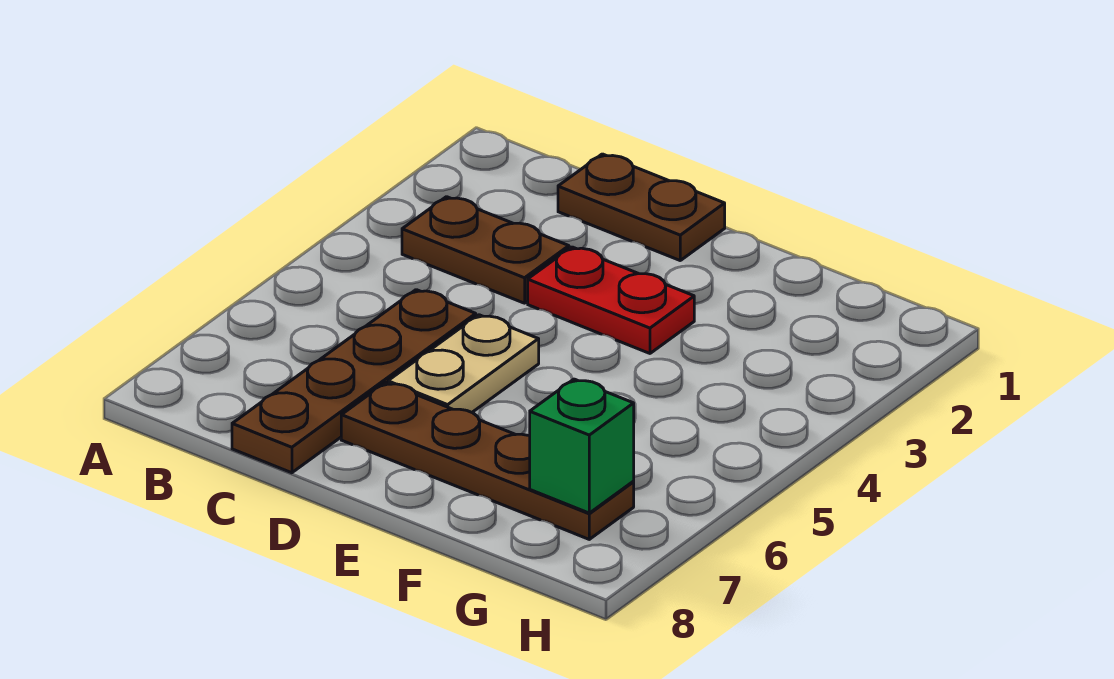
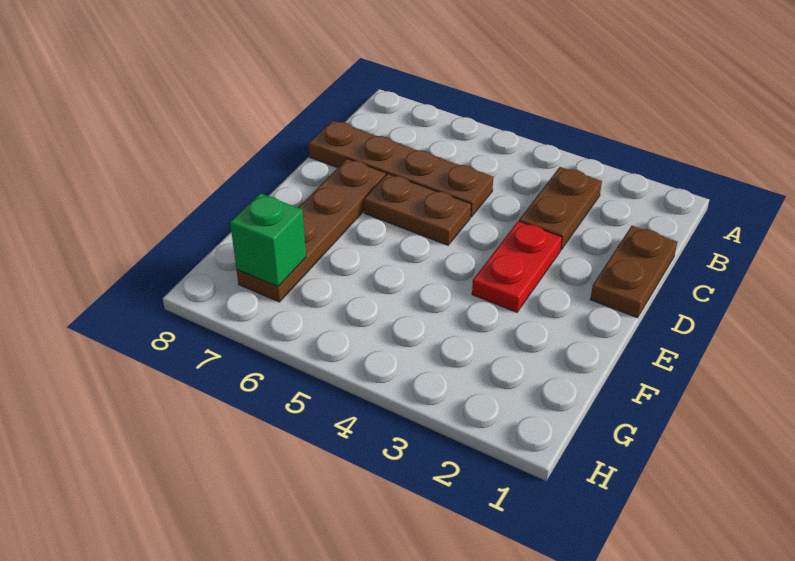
tan 1x2 plate [388,315,539,412] -> brown 1x2 plate [364,174,471,245]

